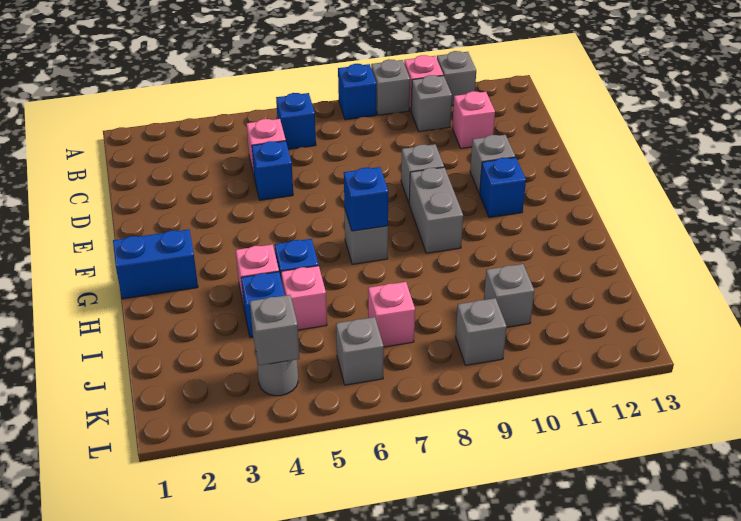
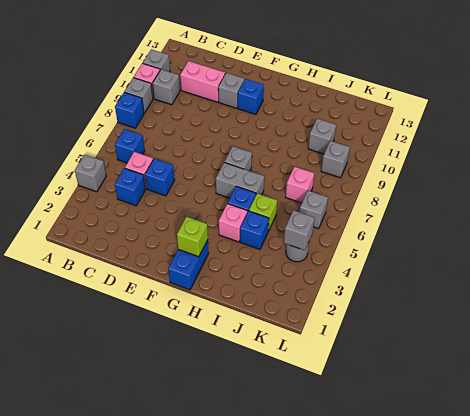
pink 1x1 brick [452,91,495,148] -> pink 1x2 brick [180,61,225,102]
grey 1x1 brick [401,144,444,203] -> grey 1x1 brick moved to [75,155,106,192]
grey 1x2 brick [409,167,463,253] -> grey 1x2 brick moved to [216,163,264,198]
none -> lime 1x1 brick [177,217,208,257]
blue 1x1 brick [344,167,388,231] -> blue 1x1 brick moved to [115,168,146,206]
pink 1x1 brick [281,266,327,330] -> lime 1x1 brick [249,193,277,231]

